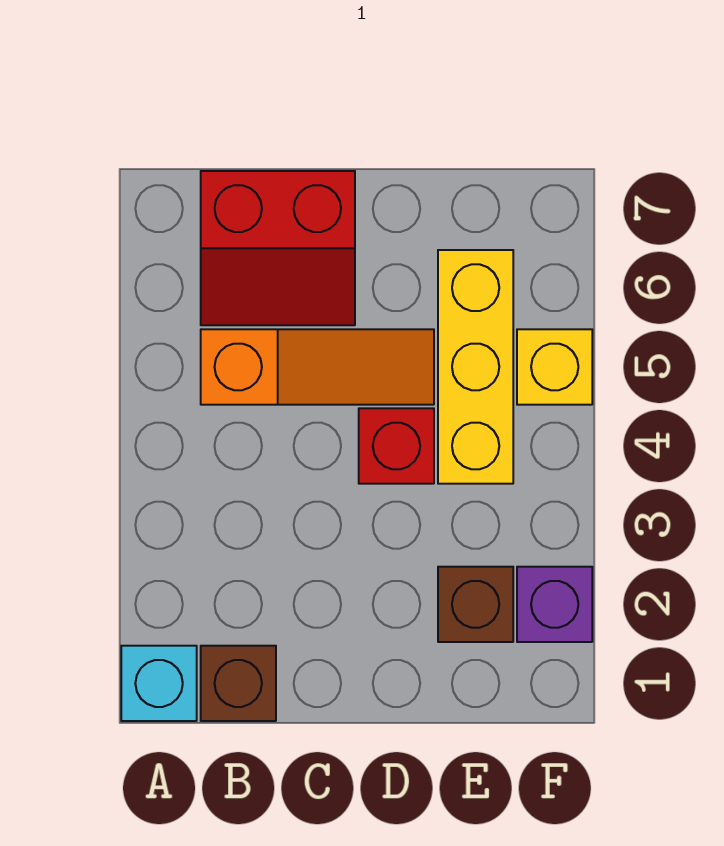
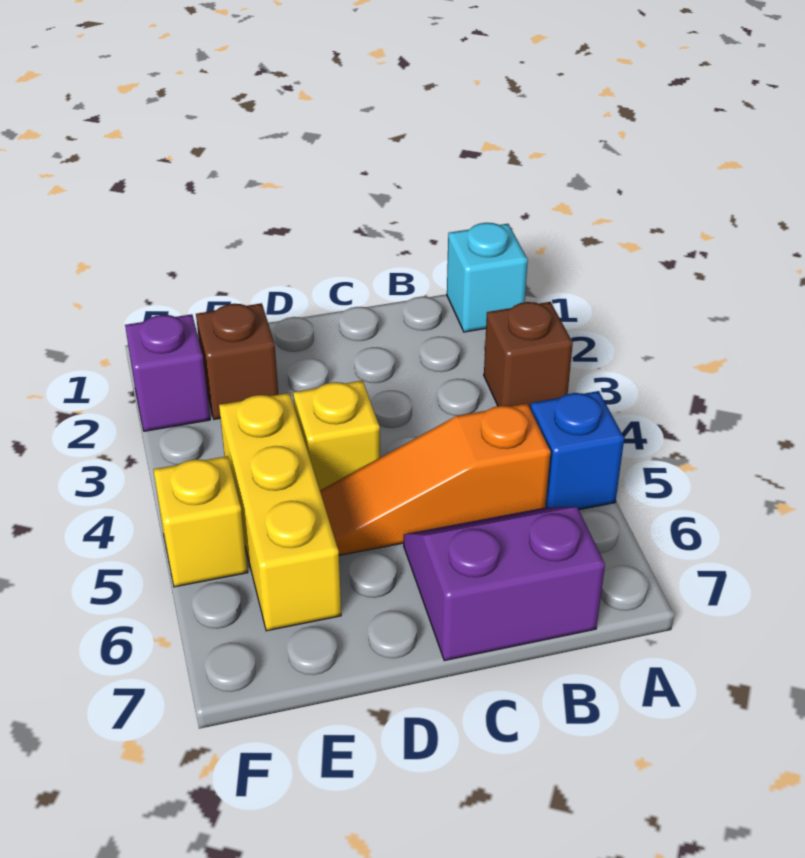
none -> blue 1x1 brick [530,391,624,510]
brown 1x1 brick [201,646,276,721] -> brown 1x1 brick moved to [484,302,573,408]
red 2x2 slope [201,171,355,325] -> purple 2x2 slope [404,507,605,661]
red 1x1 brick [359,408,434,484] -> yellow 1x1 brick [293,381,380,490]

